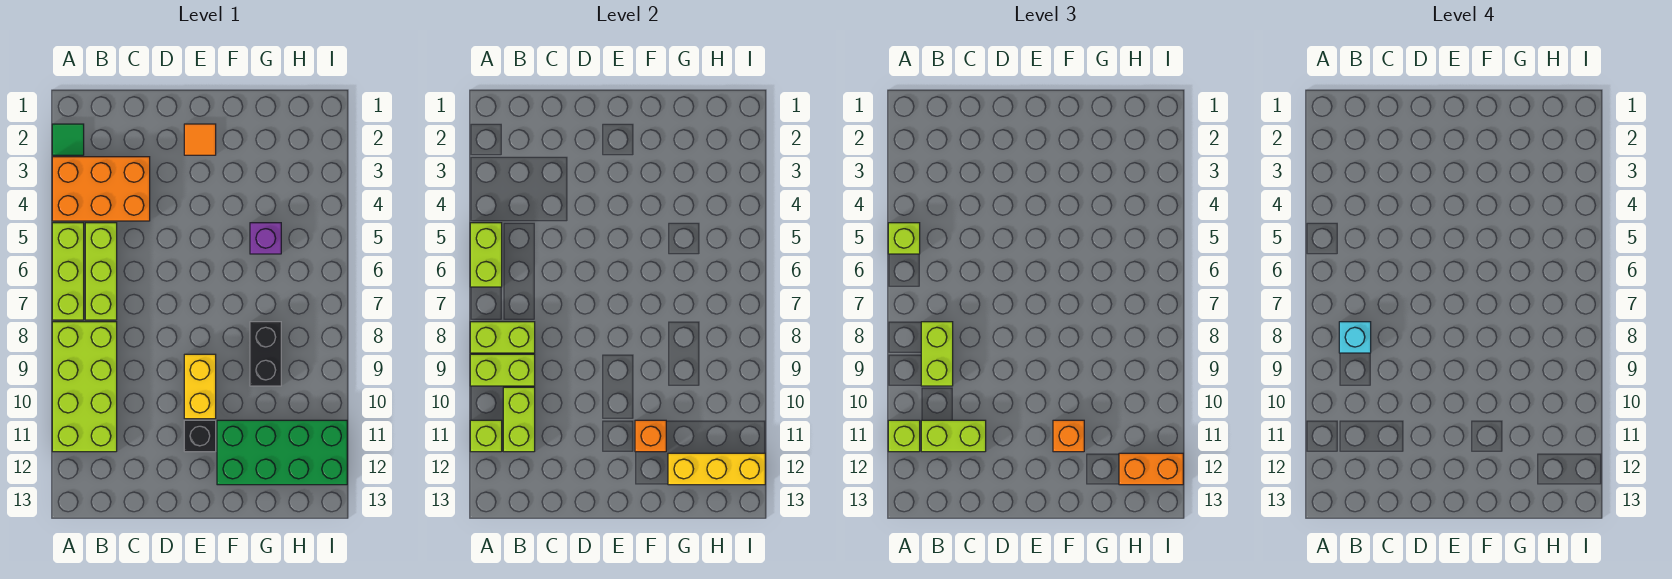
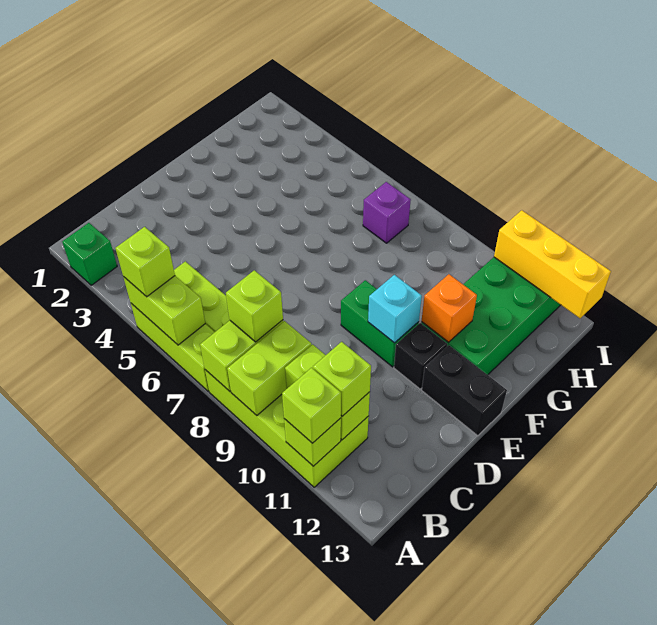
green 1x1 tile [52,124,84,155] -> green 1x1 brick [62,223,117,285]
orange 2x3 brick [52,157,150,221] -> none
lime 1x2 brick [921,322,953,386] -> lime 1x1 brick [226,270,283,342]
cyan 1x1 brick [1339,322,1371,353] -> cyan 1x1 brick moved to [368,275,422,343]
lime 1x2 brick [921,420,986,452] -> lime 1x1 brick [313,342,371,416]
orange 1x1 tile [184,124,216,155] -> none
yellow 1x2 brick [184,354,216,419] -> green 1x2 brick [341,280,419,367]
orange 1x1 brick [1053,420,1084,452] -> none
purple 1x1 brick [250,223,281,254] -> purple 1x1 brick moved to [363,182,411,243]
black 1x2 brick [250,322,281,386] -> black 1x2 brick moved to [422,345,507,436]
yellow 1x3 brick [668,453,765,485] -> yellow 1x3 brick turned to [494,210,611,318]
orange 1x2 brick [1119,453,1183,485] -> none

